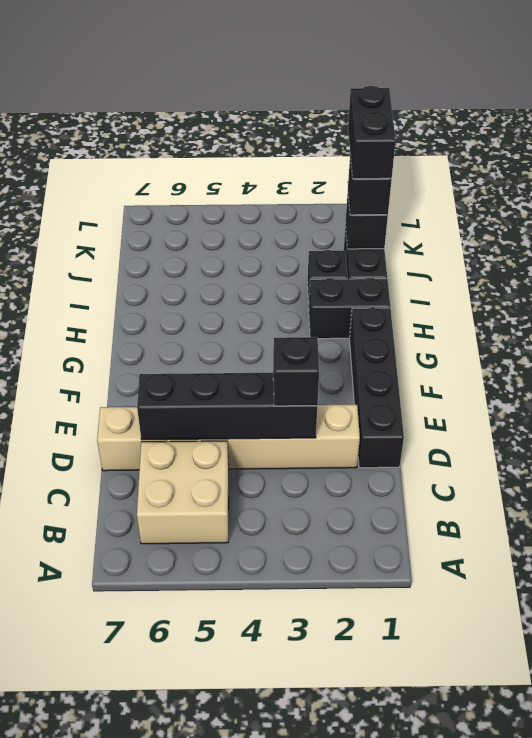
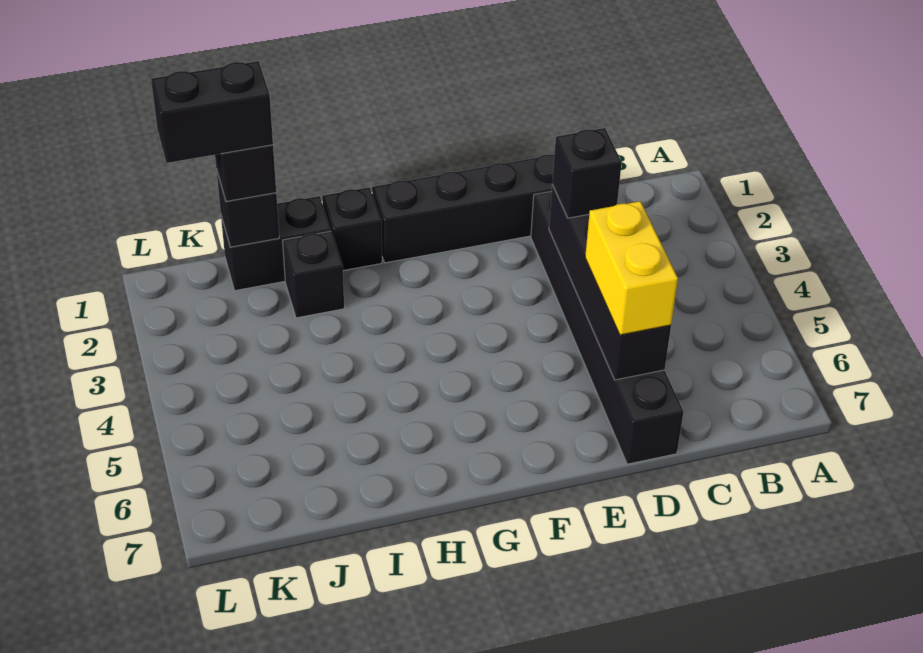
tan 2x2 brick [137,441,229,544] -> none
tan 1x6 brick [97,405,360,471] -> black 1x6 brick [531,191,684,464]
none -> yellow 1x2 brick [585,201,678,335]
black 1x2 brick [309,278,390,339] -> black 1x1 brick [322,187,382,271]

